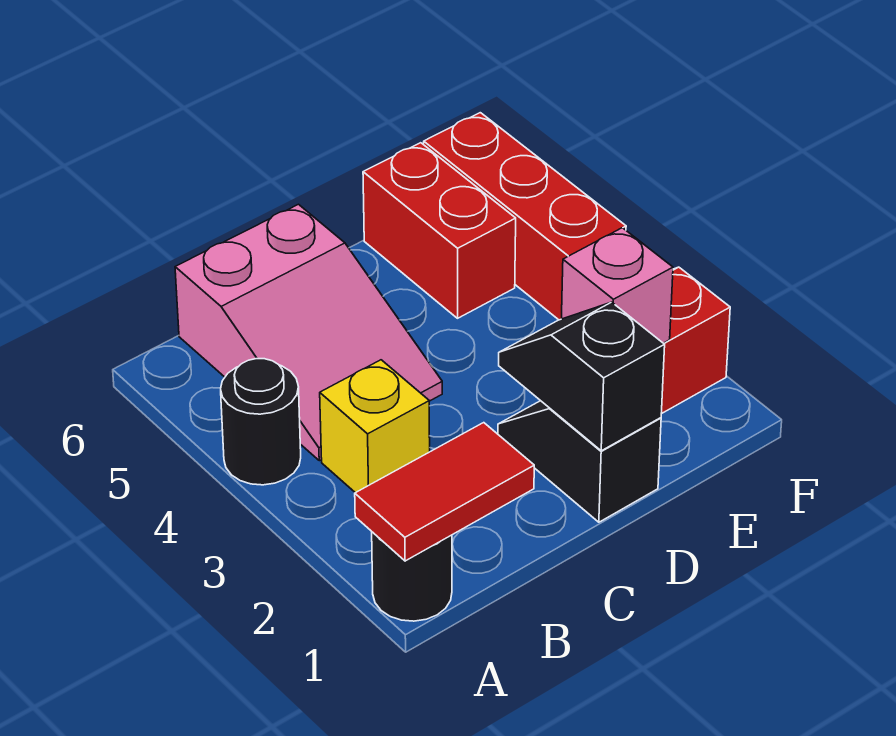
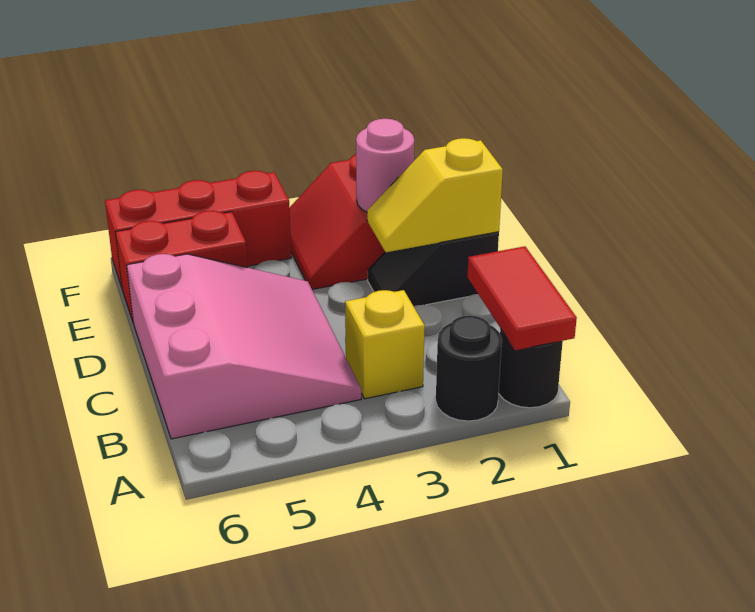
black 1x1 round brick [221,359,301,485] -> black 1x1 round brick moved to [436,315,502,421]
pink 2x3 slope [175,204,442,461] -> pink 3x3 slope [127,254,361,439]
black 1x2 slope [499,302,665,451] -> yellow 1x2 slope [367,138,503,252]
pink 1x1 brick [561,228,673,343] -> pink 1x1 round brick [356,119,414,212]

